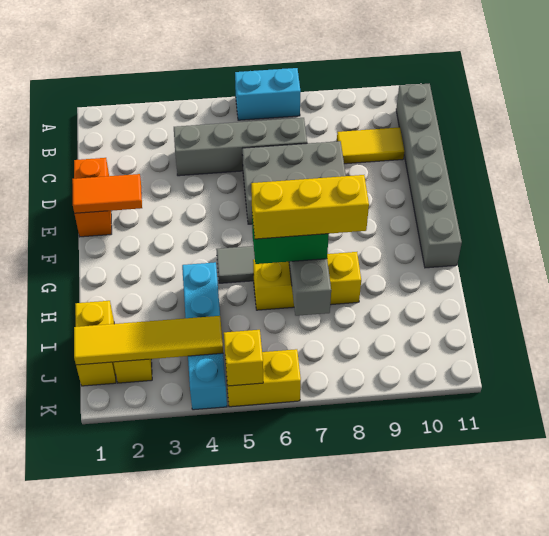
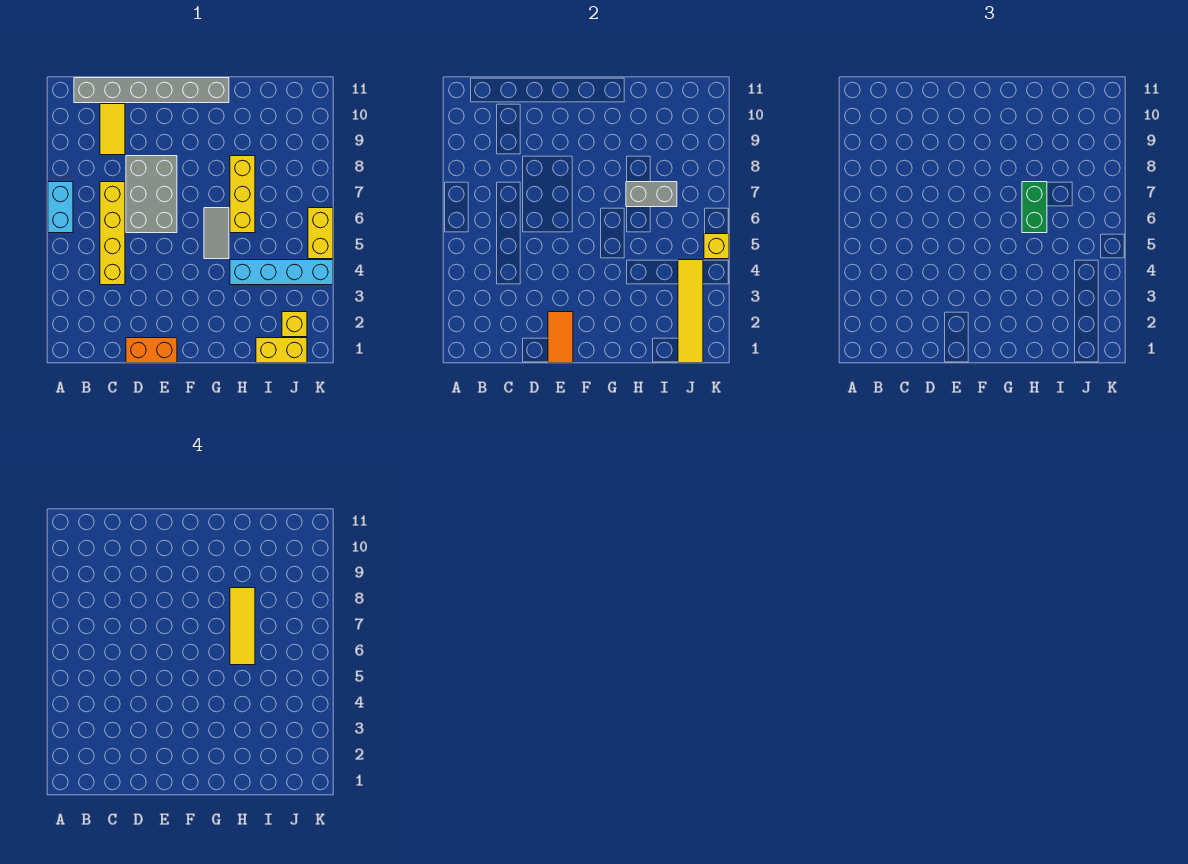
grey 1x4 brick [174,118,307,176] -> yellow 1x4 brick [100,182,125,285]
yellow 1x3 brick [251,175,369,239] -> yellow 1x3 tile [230,588,255,665]

